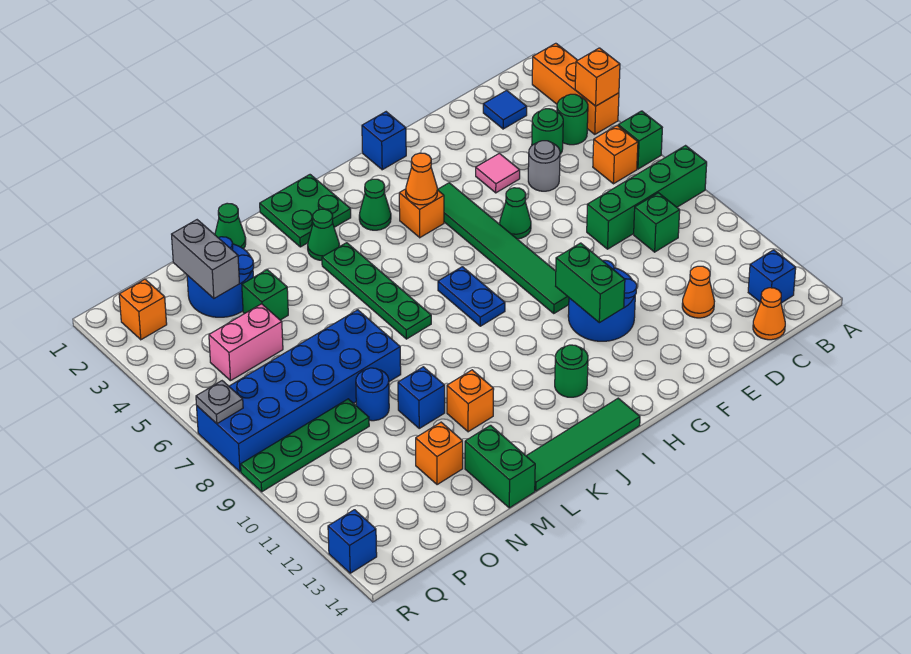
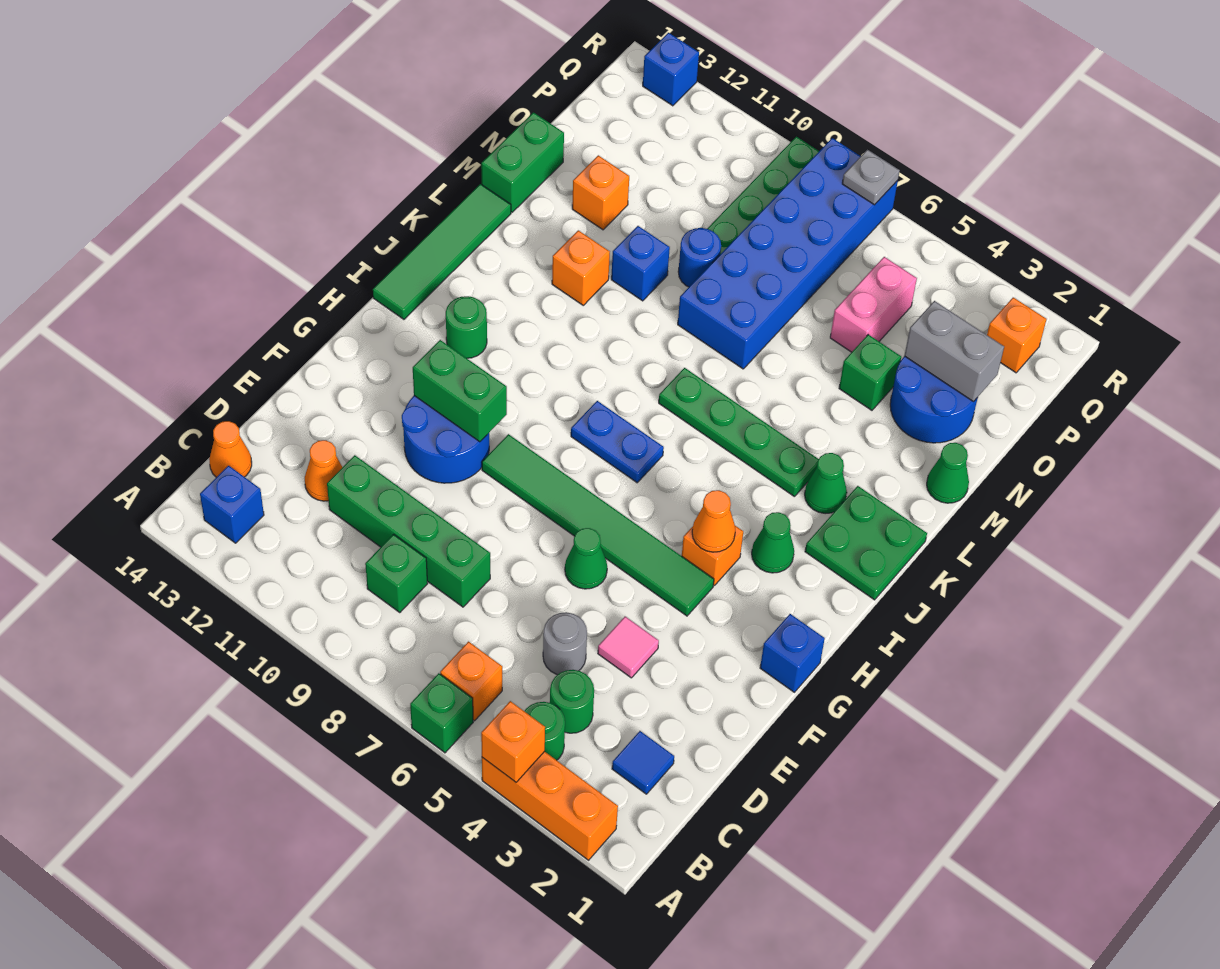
green 1x4 brick [587,146,707,249] -> green 1x4 brick turned to [327,455,490,607]
green 1x2 brick [465,425,535,508] -> green 1x2 brick turned to [481,112,564,212]

